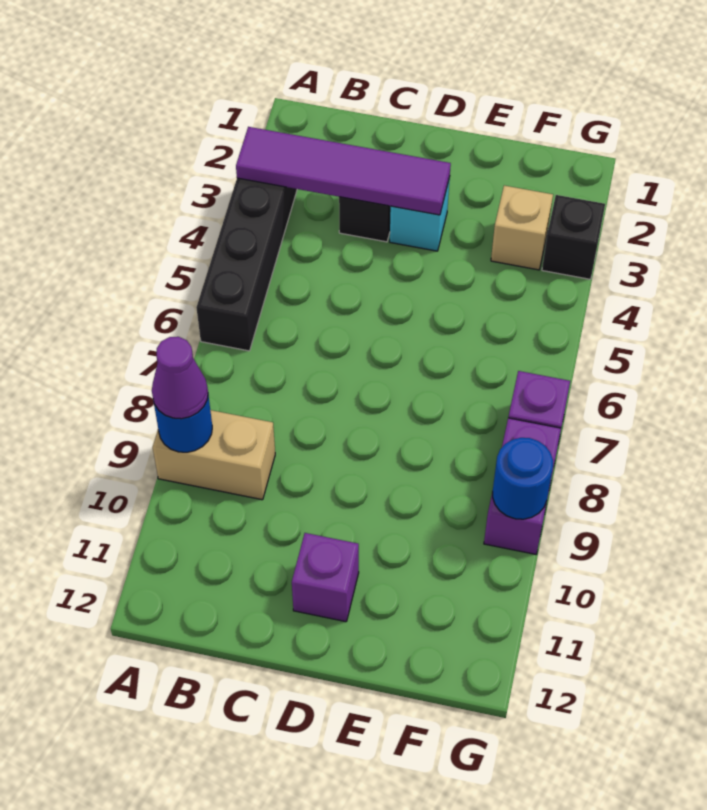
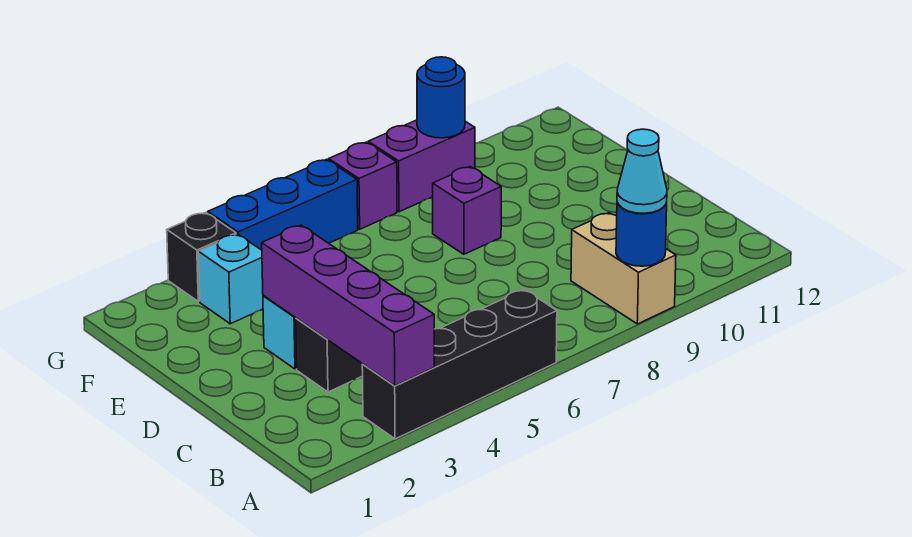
purple 1x4 tile [236,127,451,215] -> purple 1x4 brick [262,225,434,386]
purple 1x1 cone [152,337,208,419] -> cyan 1x1 cone [617,129,667,213]
purple 1x1 brick [292,533,359,622] -> purple 1x1 brick moved to [433,167,501,254]
tan 1x1 brick [491,186,553,270] -> cyan 1x1 brick [198,234,263,324]
none -> blue 1x3 brick [208,159,358,250]

